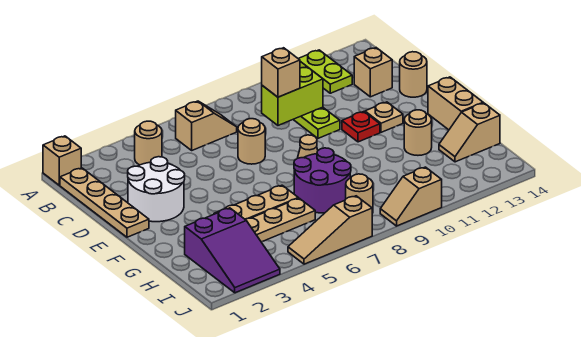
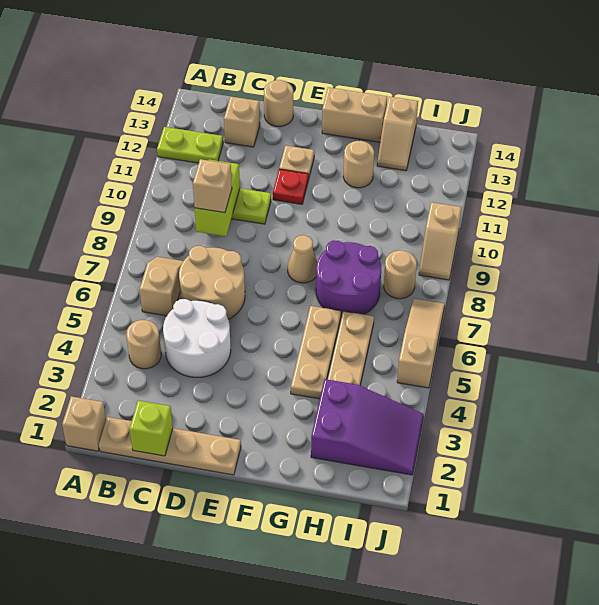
none -> lime 1x1 brick [130,401,173,456]
white 2x2 round brick [128,157,185,222] -> white 2x2 round brick moved to [163,299,231,377]
tan 1x1 round brick [238,119,265,164] -> tan 2x2 round brick [179,246,245,319]
tan 1x3 slope [288,196,372,264] -> tan 1x3 slope turned to [397,298,445,388]

